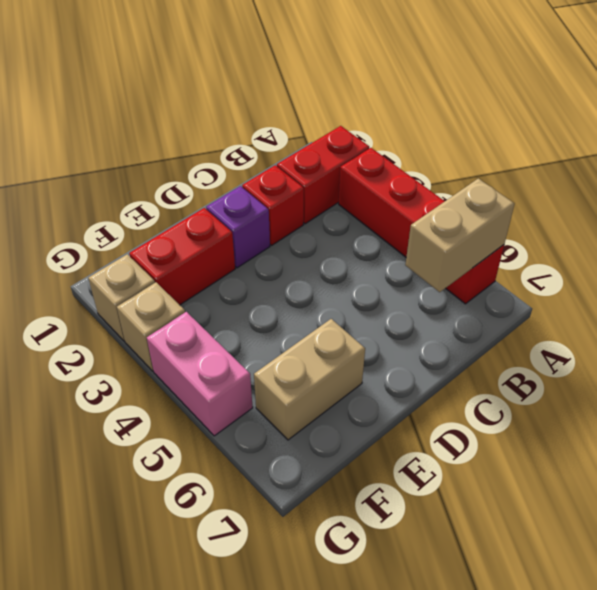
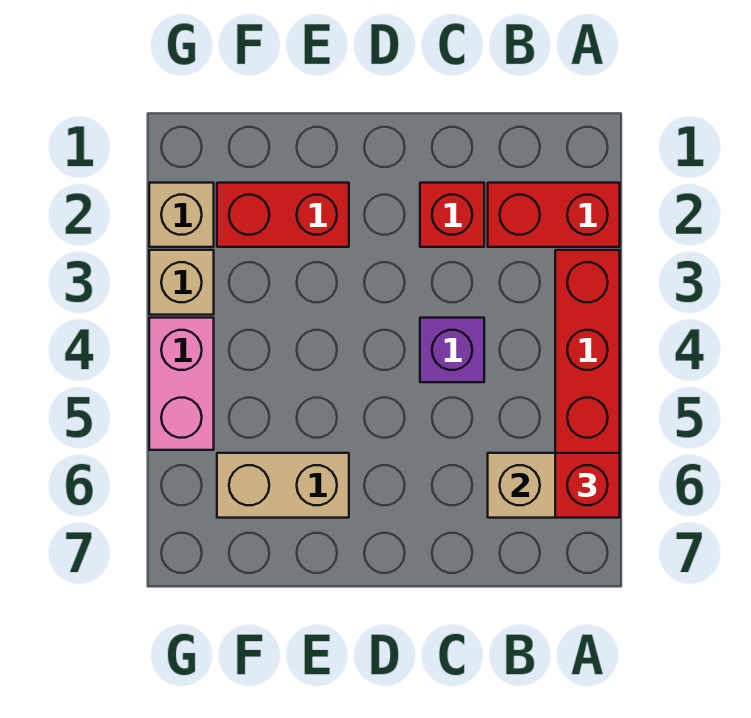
none -> red 1x1 brick [555,453,620,518]
purple 1x1 brick [206,186,270,268] -> purple 1x1 brick moved to [420,318,484,382]

